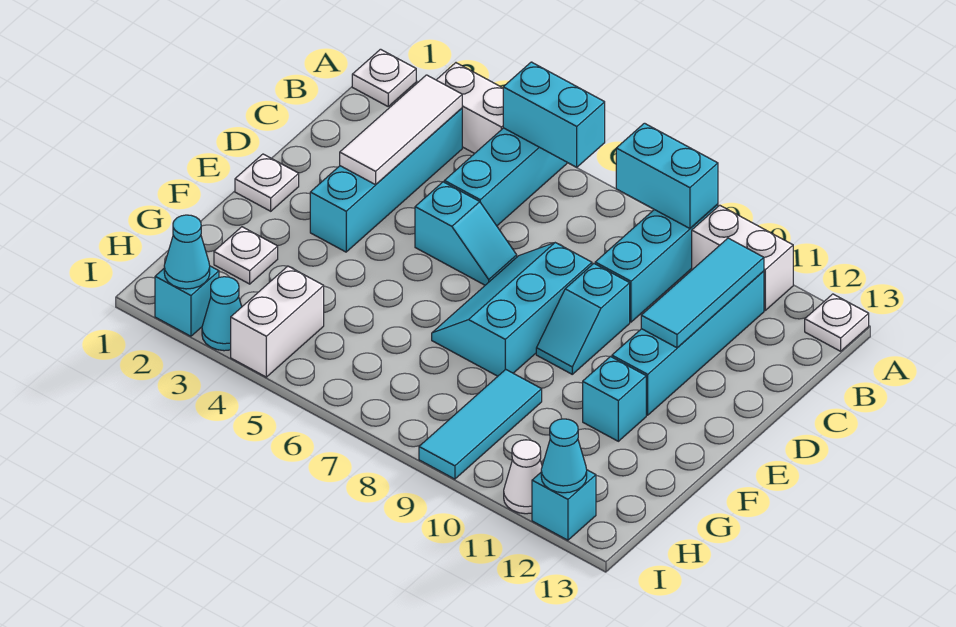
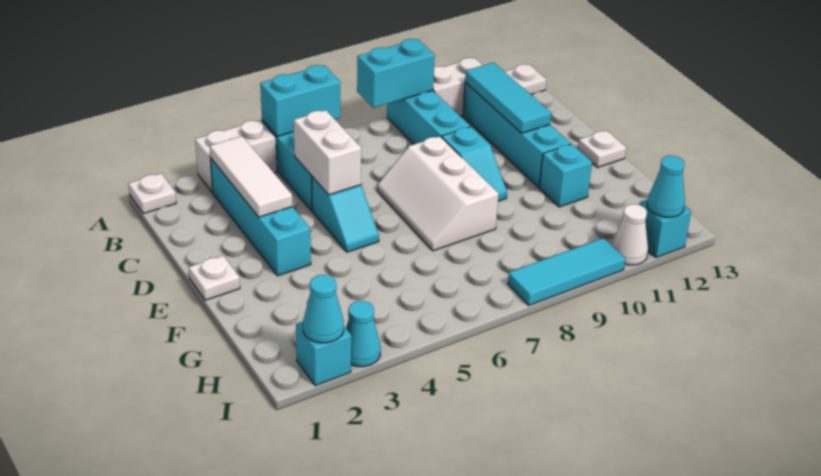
cyan 1x2 slope [415,182,517,285] -> cyan 1x2 slope turned to [312,177,379,252]
cyan 2x3 slope [432,243,592,376] -> white 2x3 slope [377,136,499,251]
white 1x1 plate [214,227,278,284] -> white 1x1 plate moved to [578,130,626,168]
cyan 1x3 tile [419,369,542,479] -> cyan 1x3 tile turned to [508,238,625,305]
white 1x2 brick [231,266,324,377] -> white 1x2 brick moved to [294,110,361,195]

